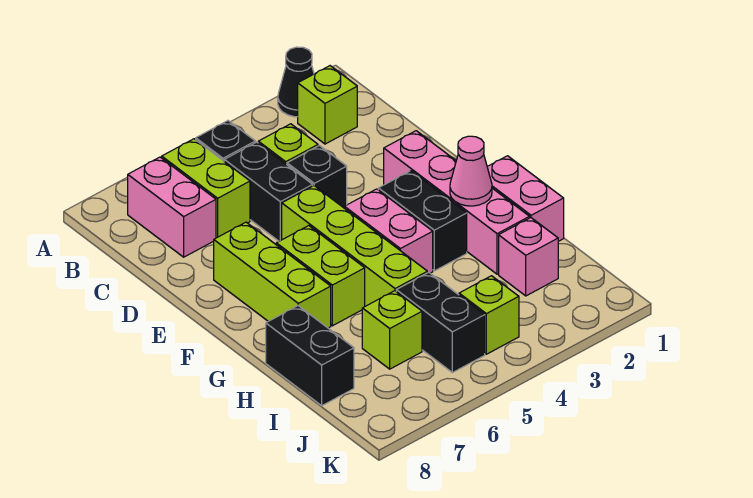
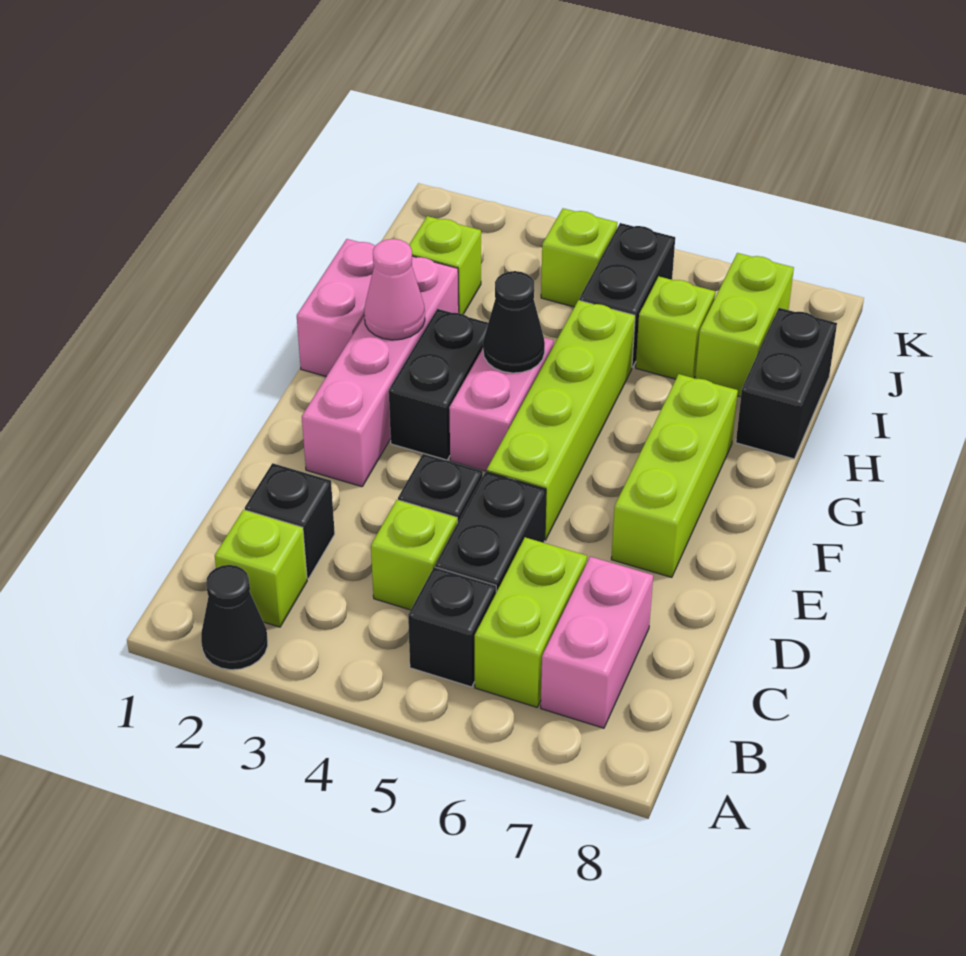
none -> black 1x1 brick [245,463,335,579]
lime 1x2 brick [276,226,365,326] -> lime 1x2 brick moved to [695,253,794,397]
none -> black 1x1 cone [483,271,545,373]
pink 1x1 brick [499,218,558,296] -> lime 1x1 brick [409,216,481,314]

